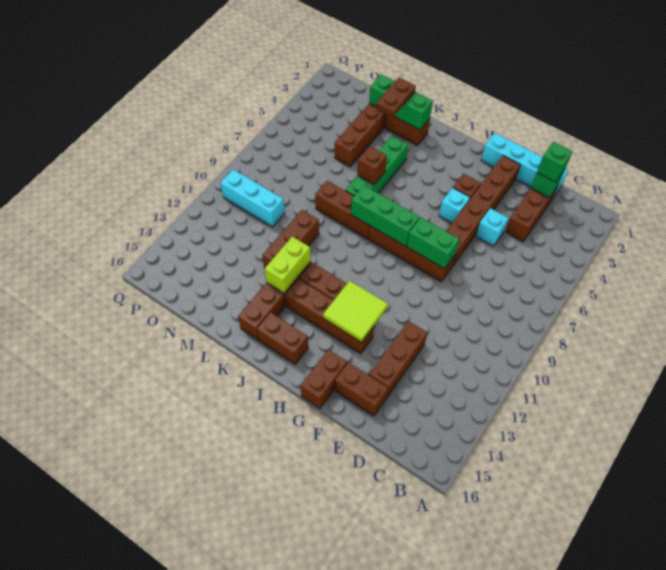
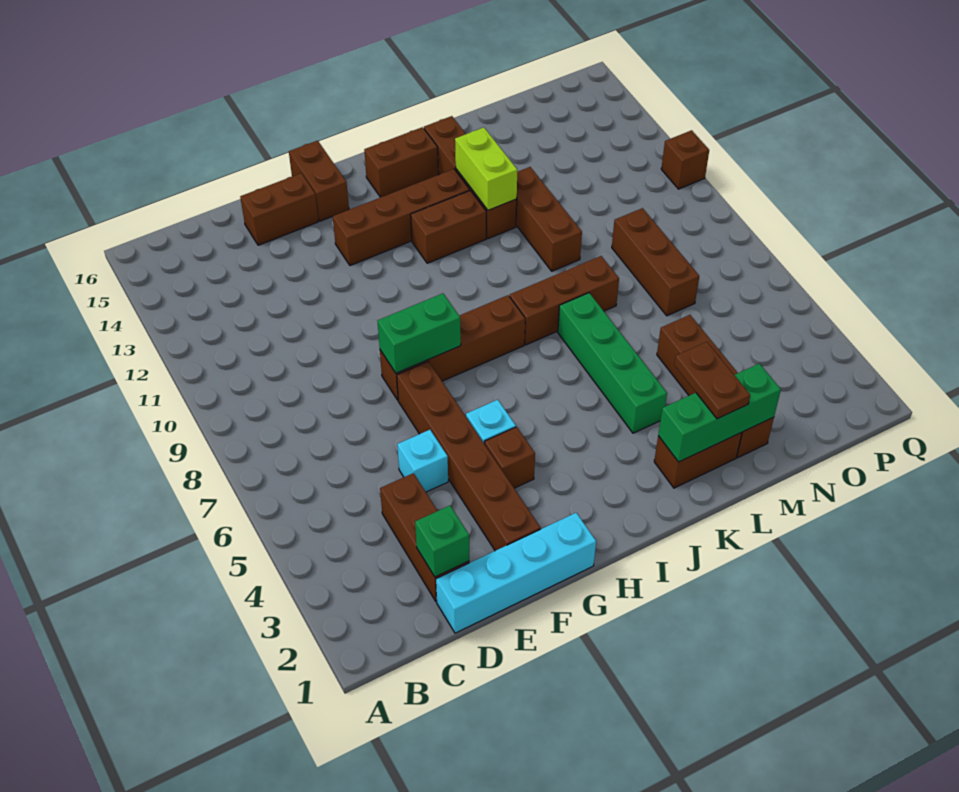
green 1x1 brick [537,142,573,182] -> none
brown 1x3 brick [369,321,427,397] -> brown 1x3 brick moved to [612,208,699,316]
lime 2x2 tile [323,281,388,342] -> none
green 1x3 brick [351,185,420,246] -> none
brown 1x1 brick [357,146,387,185] -> brown 1x1 brick moved to [661,130,709,189]
cyan 1x3 brick [220,169,285,227] -> none

